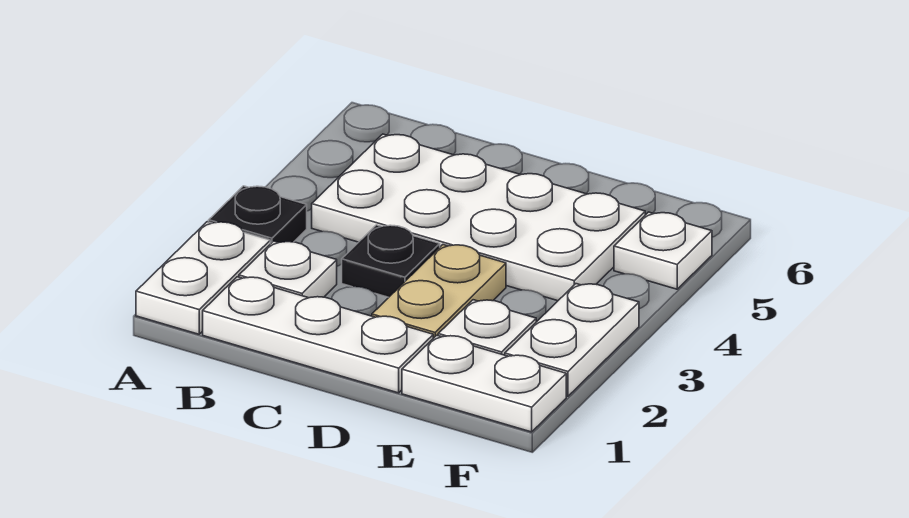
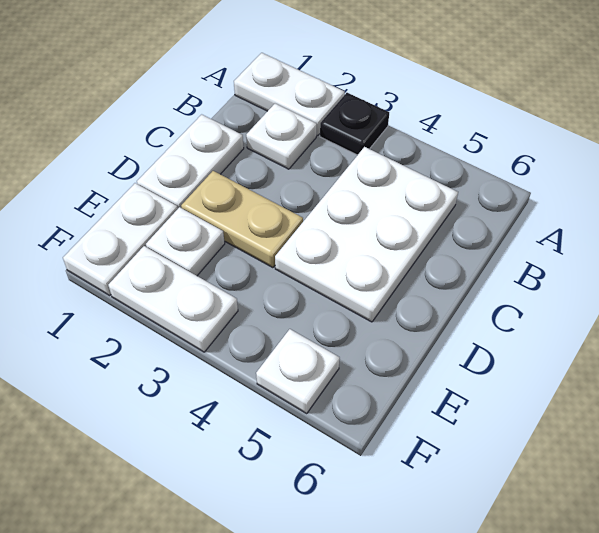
white 1x3 plate [203,277,433,393] -> white 1x2 plate [137,114,244,208]
white 2x4 plate [312,134,645,301] -> white 2x3 plate [275,147,458,322]
black 1x1 plate [342,225,440,297] -> none

